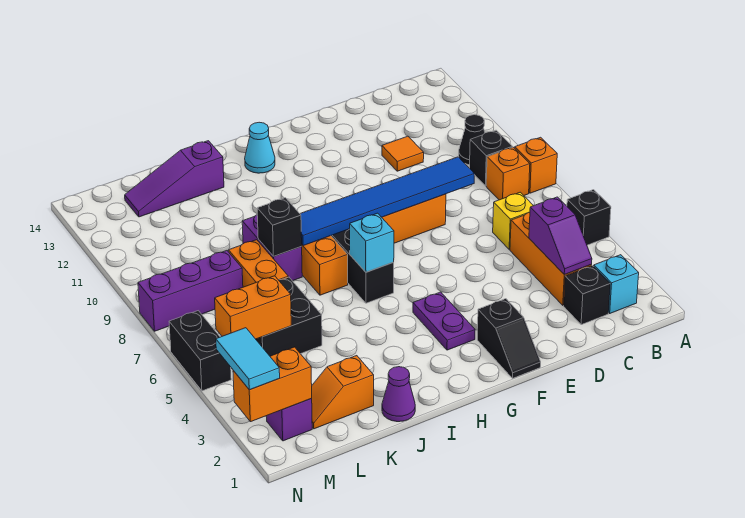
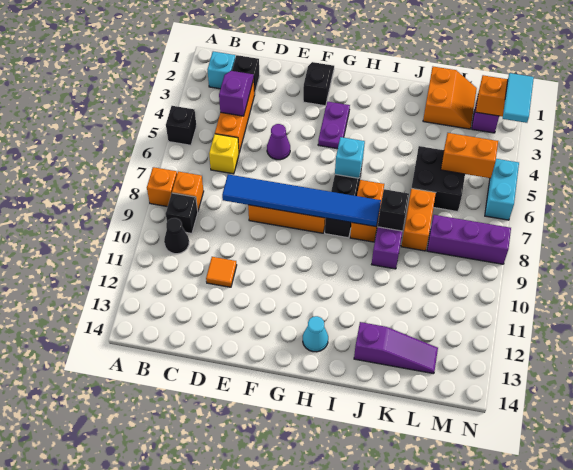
purple 1x1 cone [382,367,415,422] -> purple 1x1 cone moved to [267,124,290,160]
orange 1x2 slope [311,356,374,429] -> orange 2x2 slope [423,67,477,129]
black 1x2 brick [169,311,231,391] -> cyan 1x2 brick [485,159,519,220]

